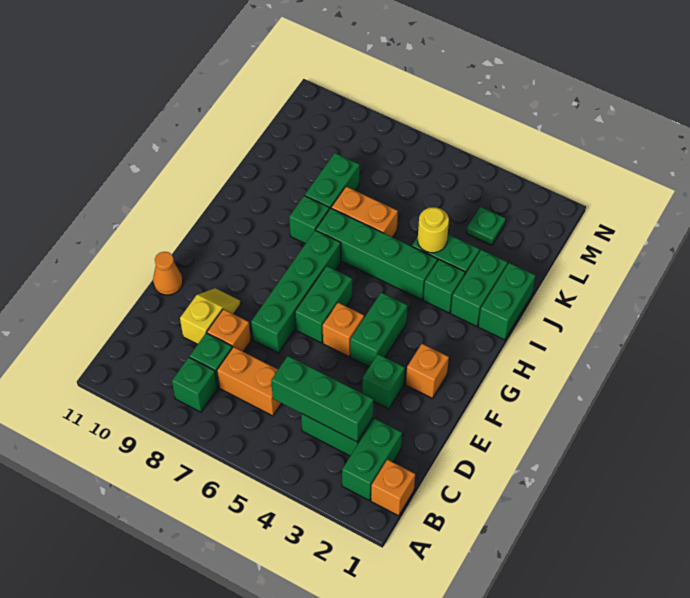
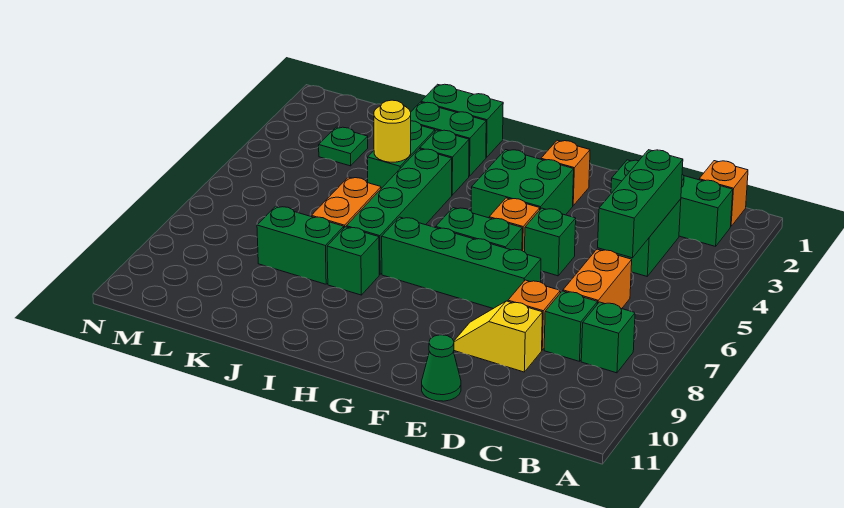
green 1x2 brick [342,418,402,501] -> green 1x3 brick [611,160,733,246]
green 1x1 brick [362,354,405,409] -> green 1x1 brick moved to [525,208,576,276]
orange 1x1 cone [153,252,183,295] -> green 1x1 cone [422,335,461,401]
green 1x2 brick [350,292,408,367] -> green 2x2 brick [471,150,574,218]

